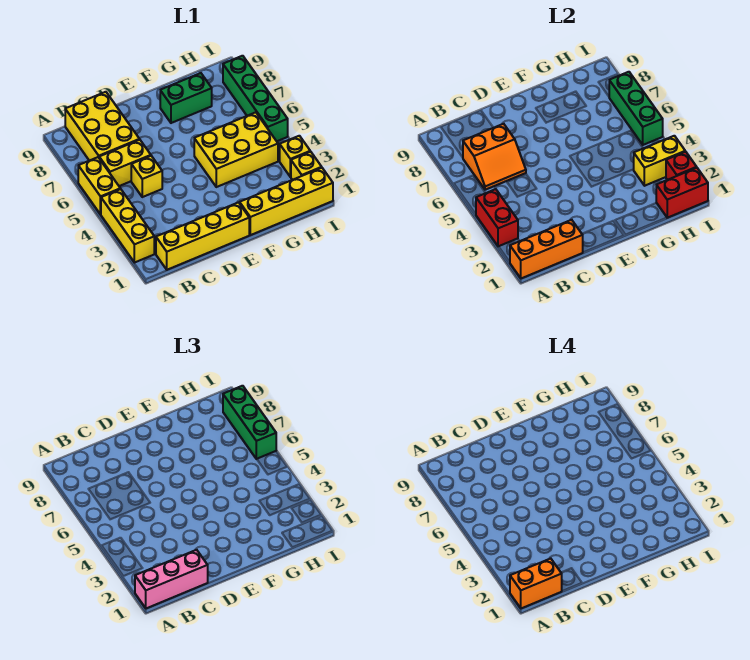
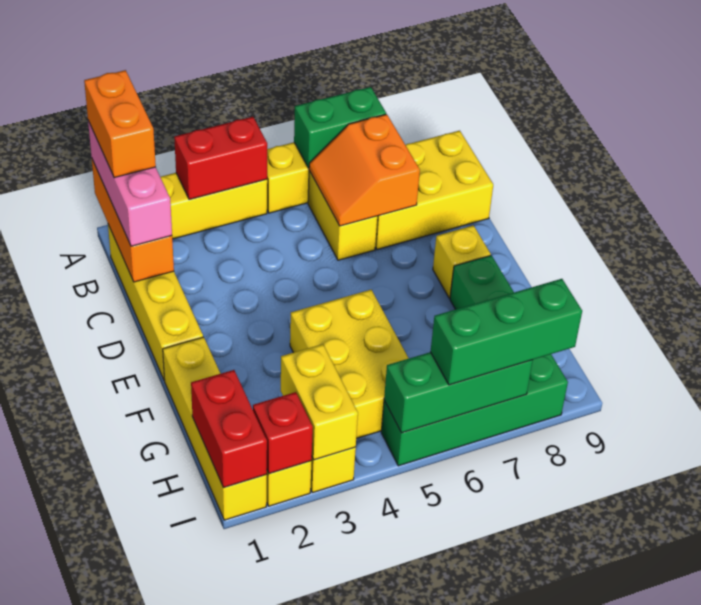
none -> green 1x2 brick [294,87,386,168]
yellow 1x1 brick [131,156,162,197] -> yellow 1x1 brick moved to [433,225,491,298]

